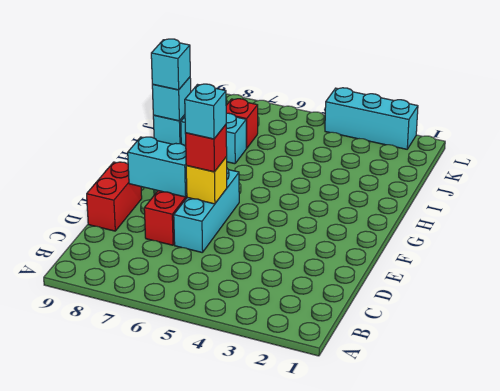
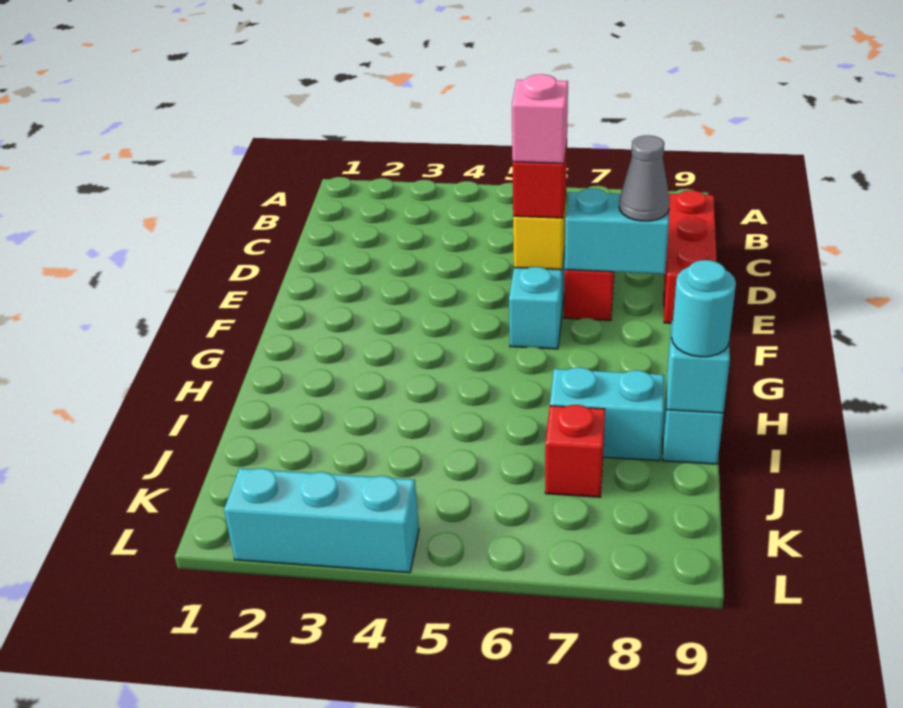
red 1x2 brick [87,162,142,231] -> red 1x3 brick [664,190,717,323]
cyan 1x1 brick [185,84,226,139] -> pink 1x1 brick [512,74,568,163]
none -> grey 1x1 cone [619,135,670,221]
cyan 1x1 brick [151,39,190,90] -> cyan 1x1 round brick [672,260,736,357]

